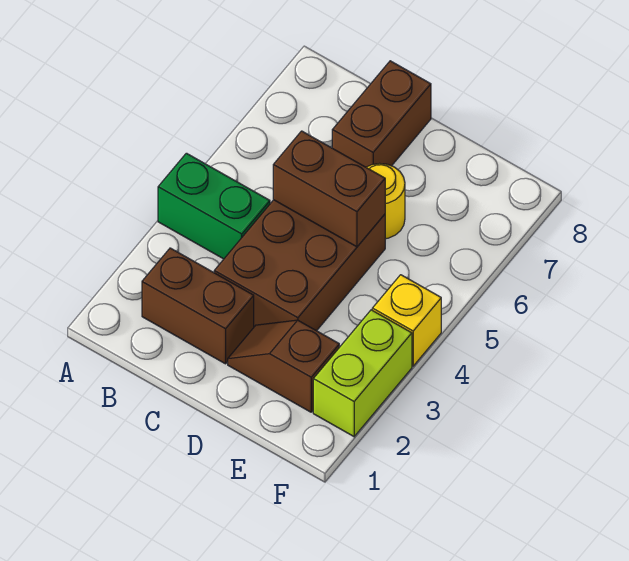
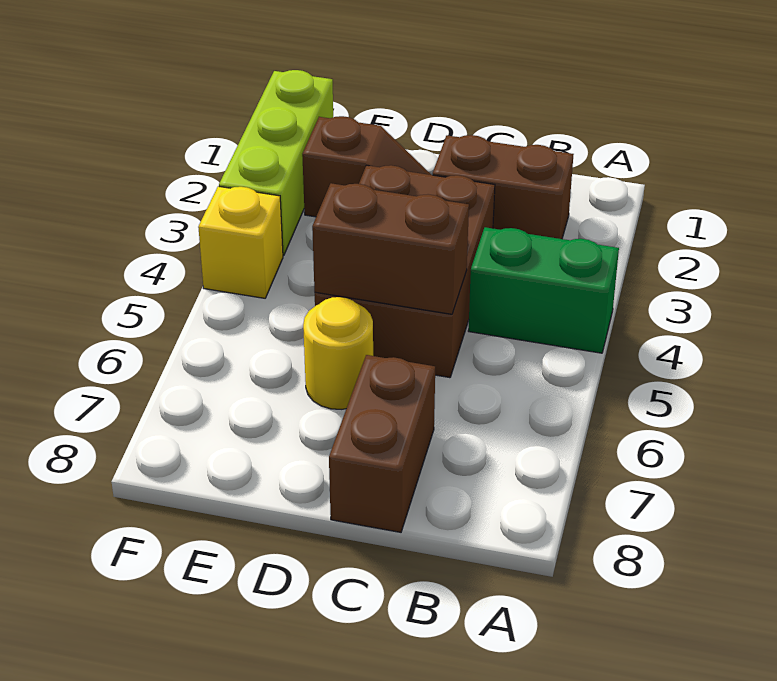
lime 1x2 brick [313,310,412,436] -> lime 1x3 brick [219,70,333,256]

